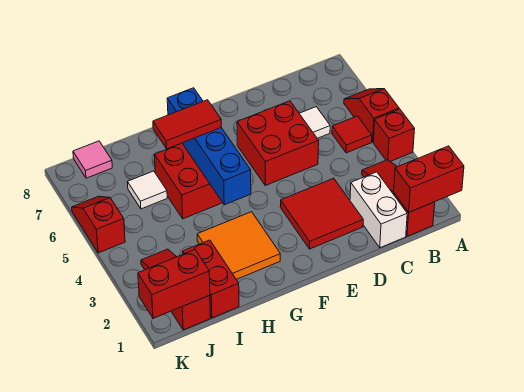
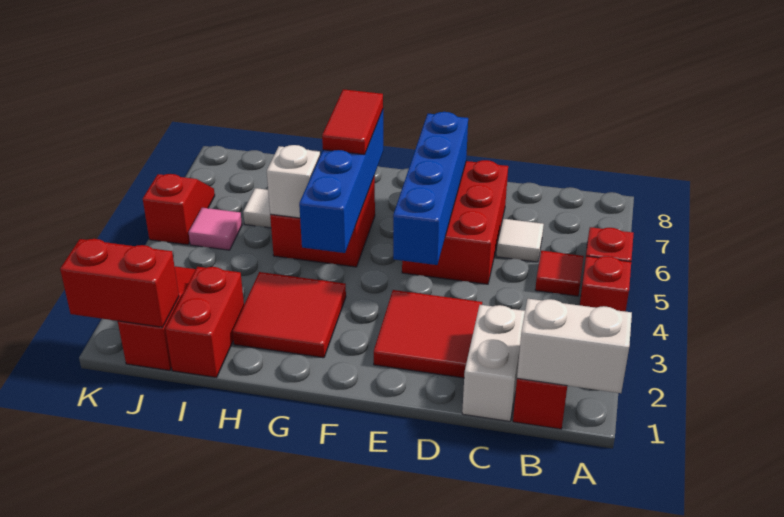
red 1x2 brick [394,146,464,212] -> white 1x2 brick [517,299,632,393]
red 2x2 brick [237,101,319,185] -> red 2x3 brick [402,160,508,284]
none -> blue 1x4 brick [393,112,468,265]
orange 2x2 tile [197,212,280,280] -> red 2x2 tile [232,272,346,358]
red 1x2 tile [153,100,221,149] -> red 1x2 tile turned to [322,89,383,155]
none -> white 1x1 brick [267,145,320,218]
pink 1x1 tile [73,141,112,178] -> pink 1x1 tile moved to [189,208,242,250]

